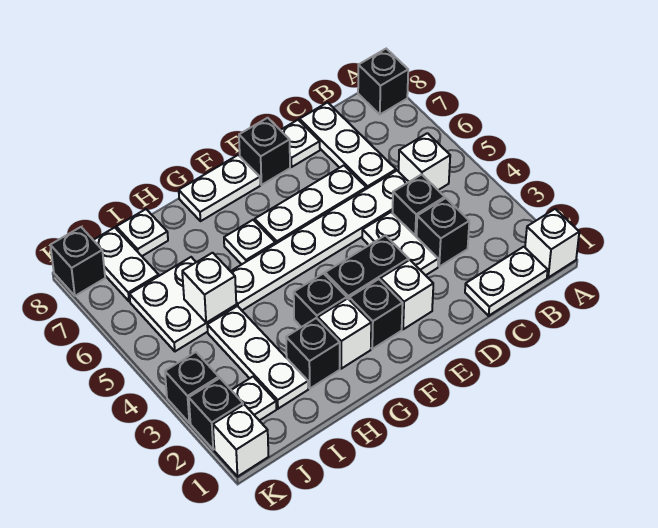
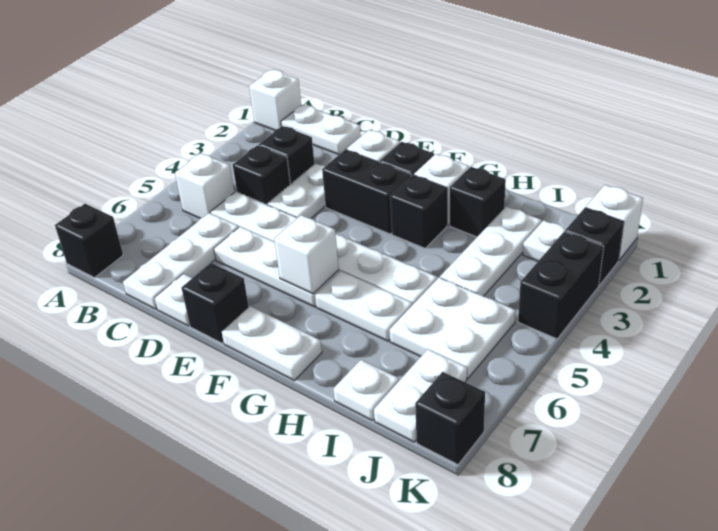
white 1x1 plate [224,220,275,264] -> white 1x2 plate [315,271,412,341]
white 1x1 brick [182,253,236,323] -> white 1x1 brick moved to [274,215,339,294]
black 1x1 brick [165,352,219,423] -> black 1x2 brick [518,232,604,339]

